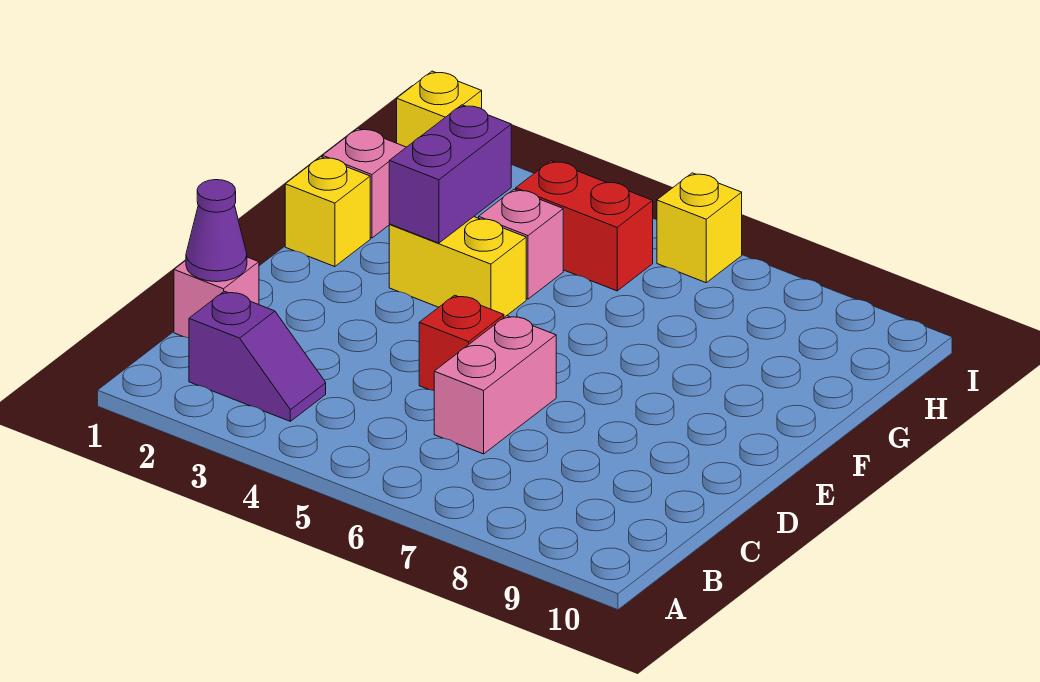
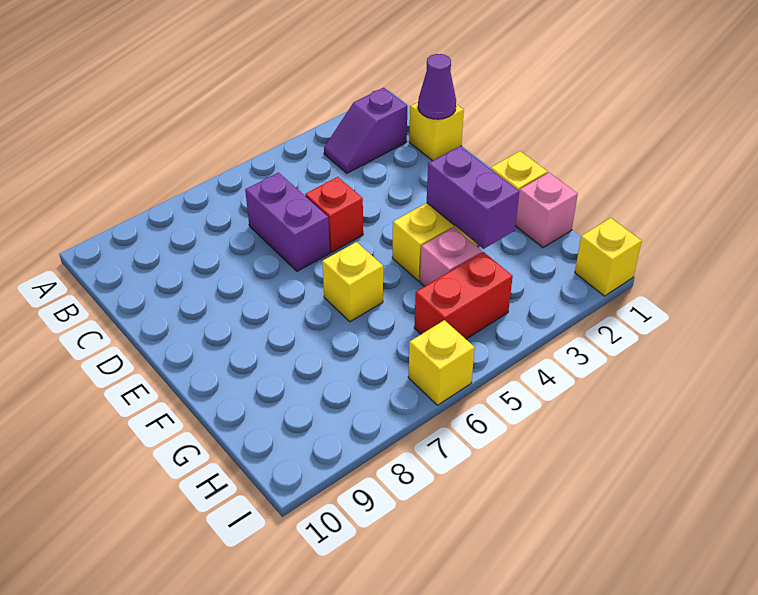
pink 1x1 brick [174,257,259,338] -> yellow 1x1 brick [409,102,464,161]
pink 1x2 brick [434,316,556,454] -> purple 1x2 brick [245,173,330,271]
none -> yellow 1x1 brick [322,242,383,322]

